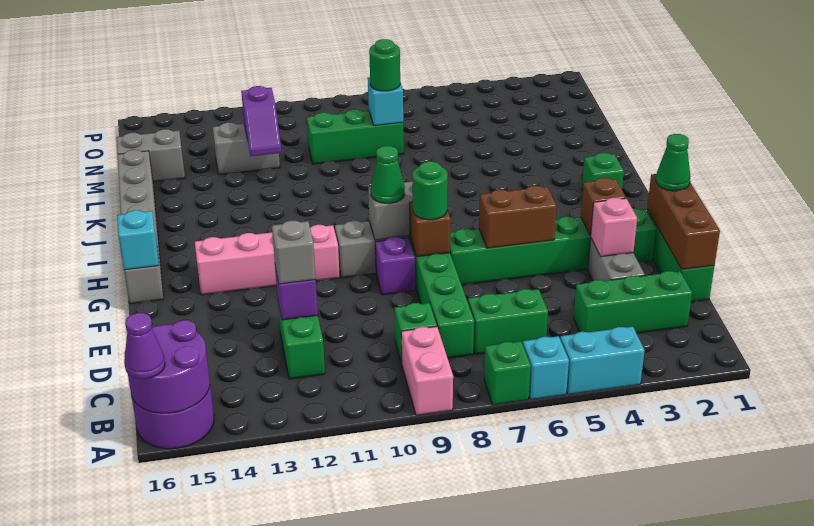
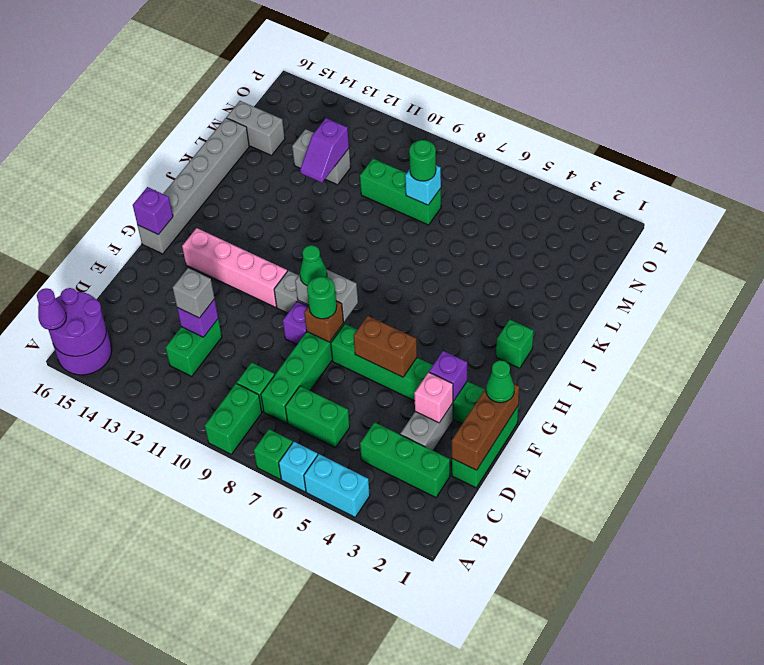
pink 1x2 brick [401,327,453,415] -> green 1x2 brick [205,384,262,454]
brown 1x1 brick [581,178,626,236] -> purple 1x1 brick [429,351,467,401]
cyan 1x1 brick [117,210,159,270] -> purple 1x1 brick [133,187,173,235]

